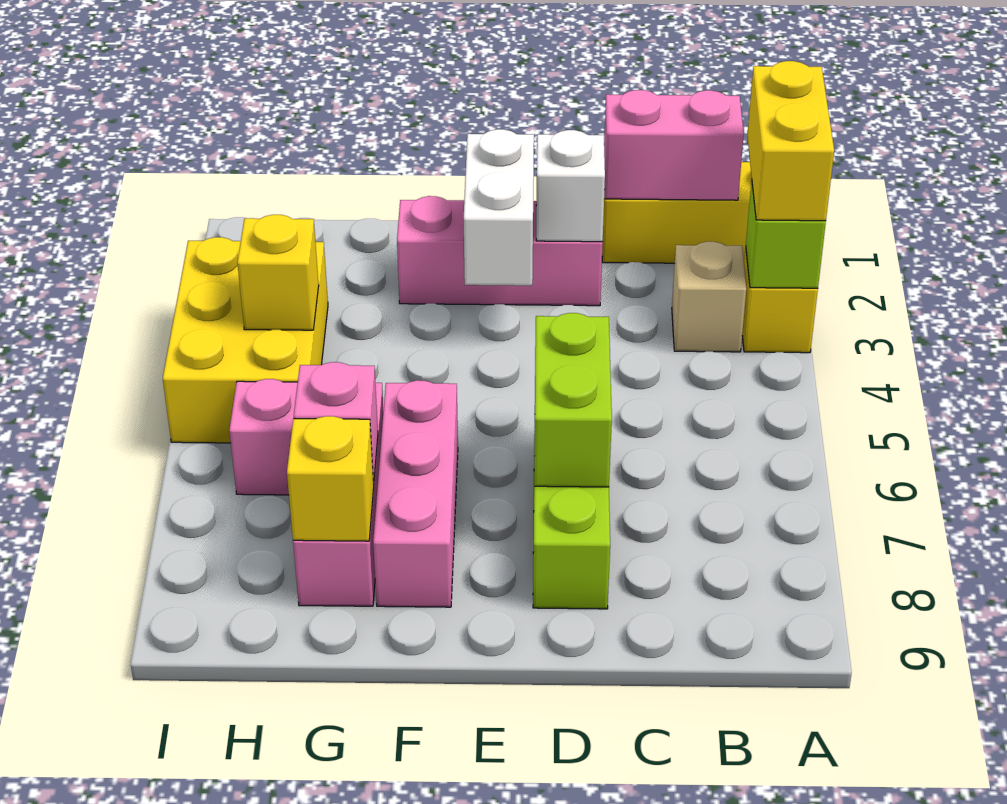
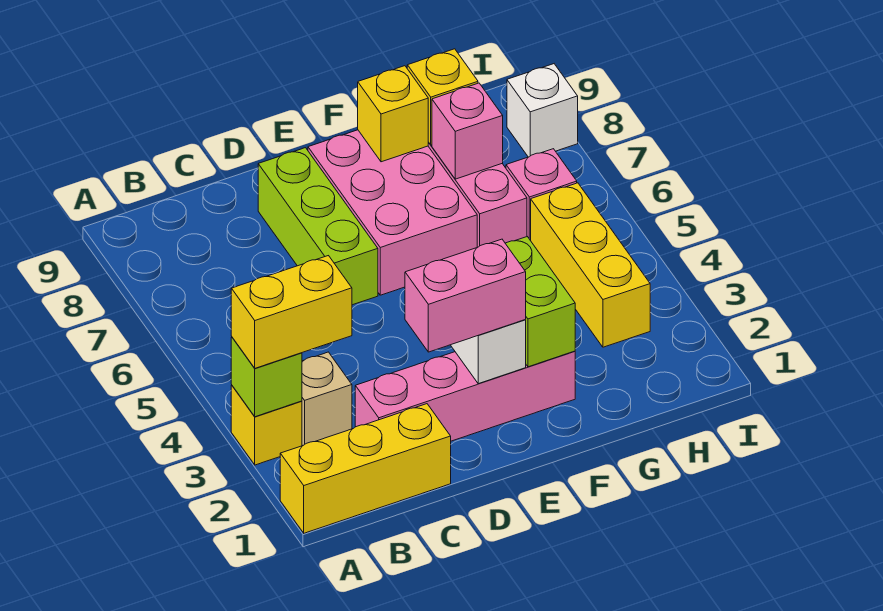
yellow 1x2 brick [747,61,834,221] -> yellow 1x2 brick turned to [231,256,352,368]
pink 1x2 brick [604,90,744,200] -> pink 1x2 brick moved to [405,239,526,352]
pink 1x3 brick [397,196,603,306] -> pink 1x4 brick [355,351,575,441]
white 1x1 brick [536,130,605,242] -> white 1x1 brick moved to [507,64,578,157]
lime 1x2 brick [534,313,612,487] -> lime 1x2 brick moved to [505,237,575,367]
pink 1x3 brick [373,380,458,607] -> pink 2x3 brick [308,130,477,295]
yellow 2x3 brick [163,237,328,443] -> yellow 1x3 brick [531,183,650,347]
yellow 1x1 brick [237,215,319,330] -> yellow 1x1 brick moved to [358,66,428,162]

